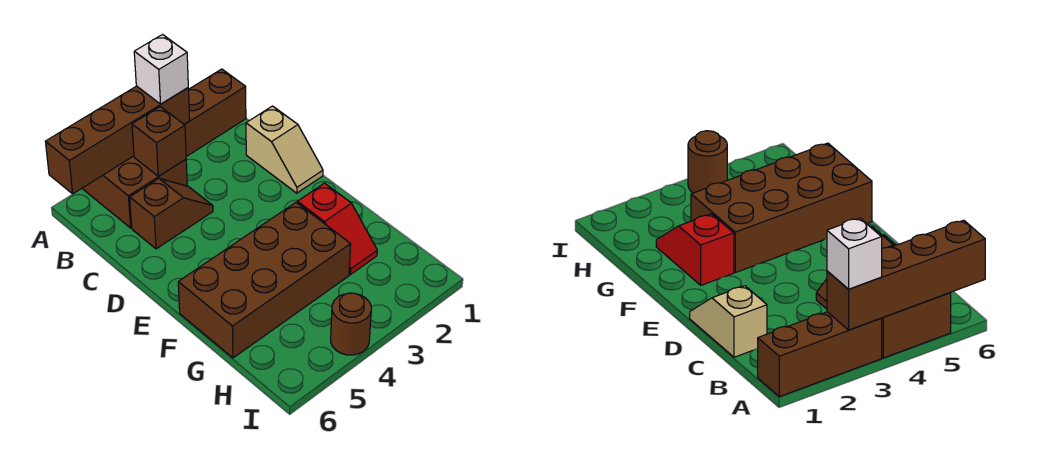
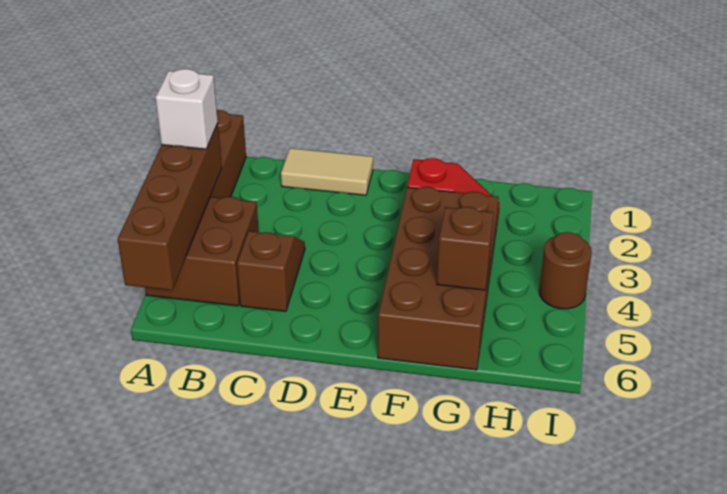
brown 1x1 brick [132,107,186,176] -> brown 1x1 brick moved to [437,207,494,290]
tan 1x2 slope [246,106,323,193] -> tan 1x2 tile [281,148,373,195]

